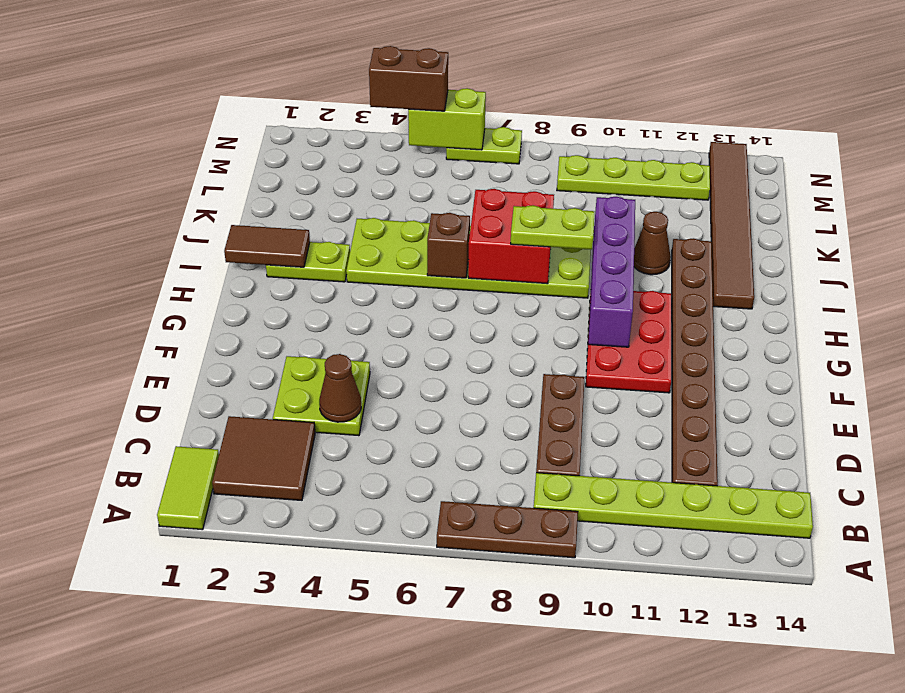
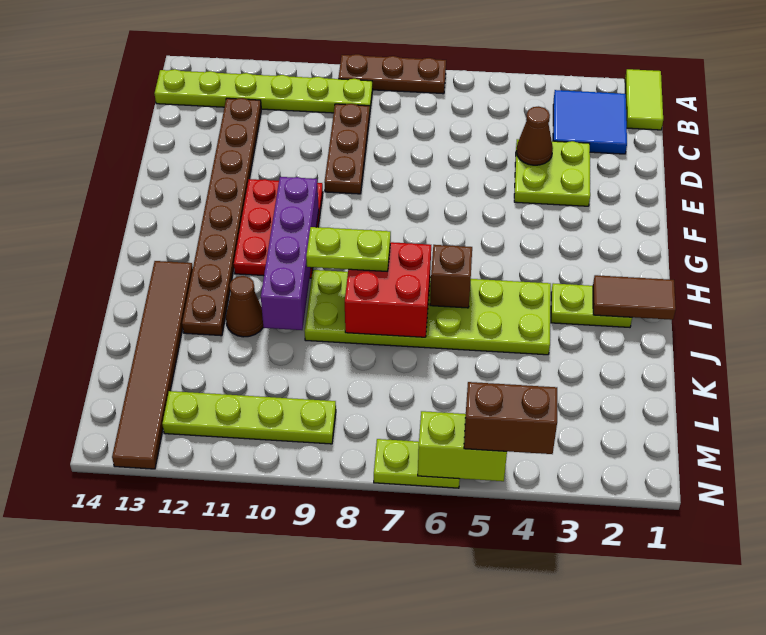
brown 2x2 tile [212,416,315,500] -> blue 2x2 tile [553,90,627,154]

